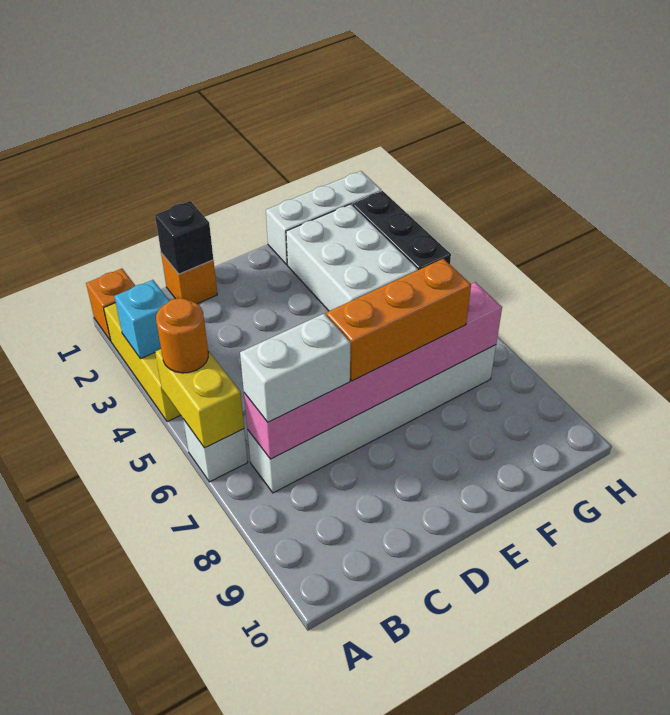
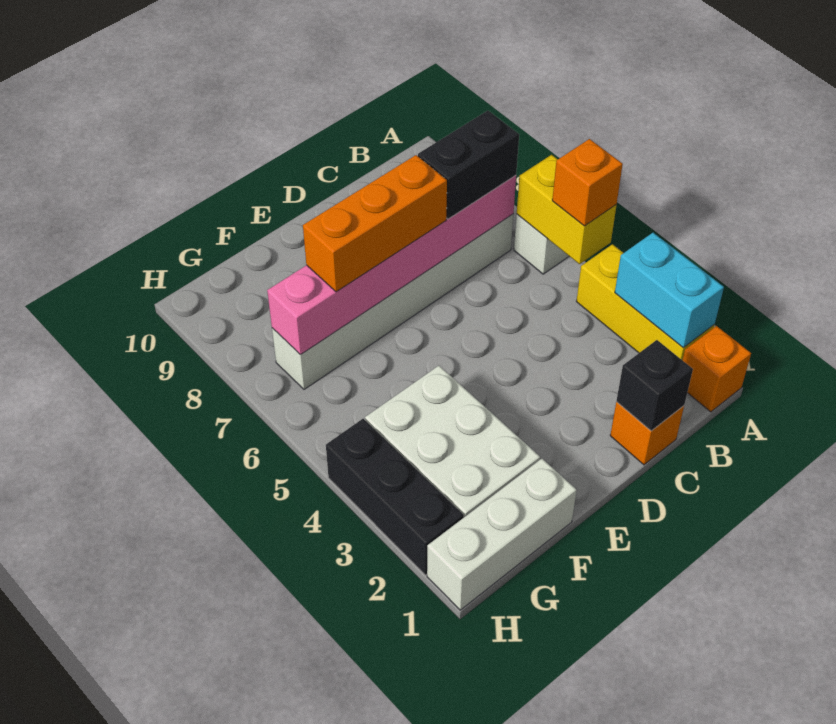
cyan 1x1 brick [114,280,169,359] -> cyan 1x2 brick [615,233,724,348]
orange 1x1 round brick [156,298,208,373] -> orange 1x1 brick [552,139,623,226]
white 1x2 brick [240,314,350,422] -> black 1x2 brick [418,111,519,219]

